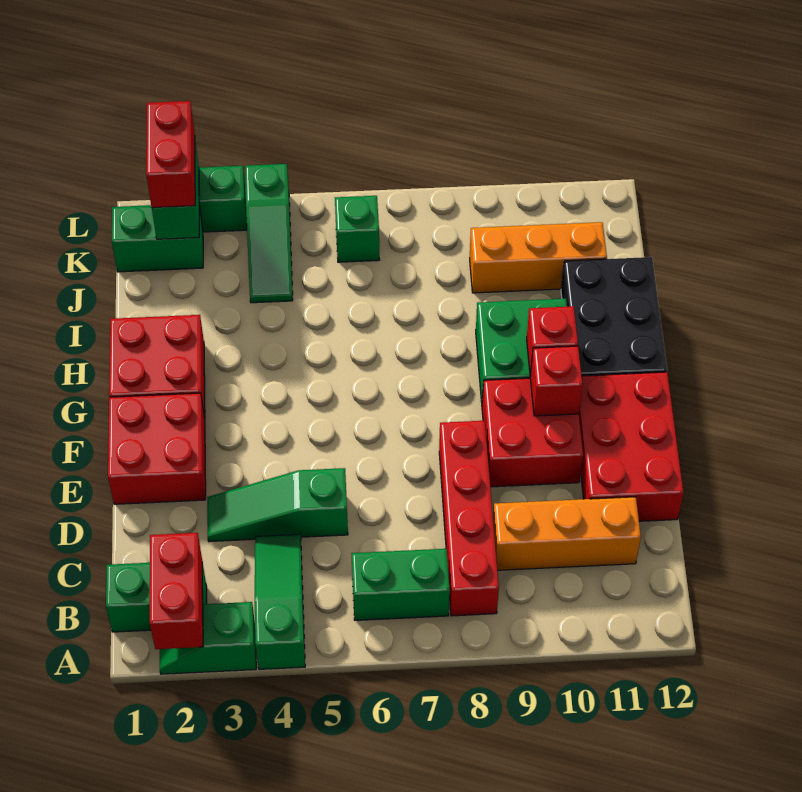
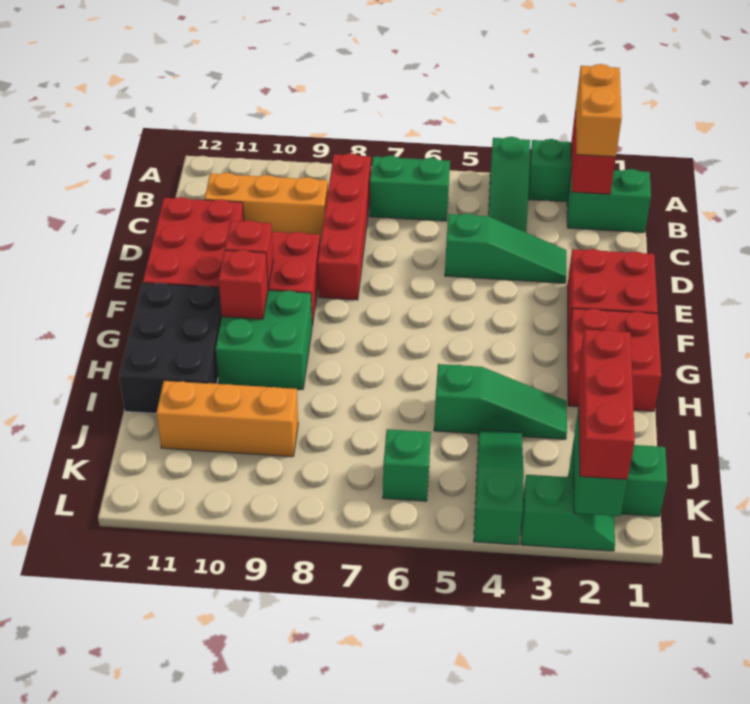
none -> orange 1x2 brick [576,64,622,157]
none -> green 1x3 slope [434,364,567,439]
red 1x2 brick [146,101,195,208] -> red 1x3 brick [579,329,635,480]

